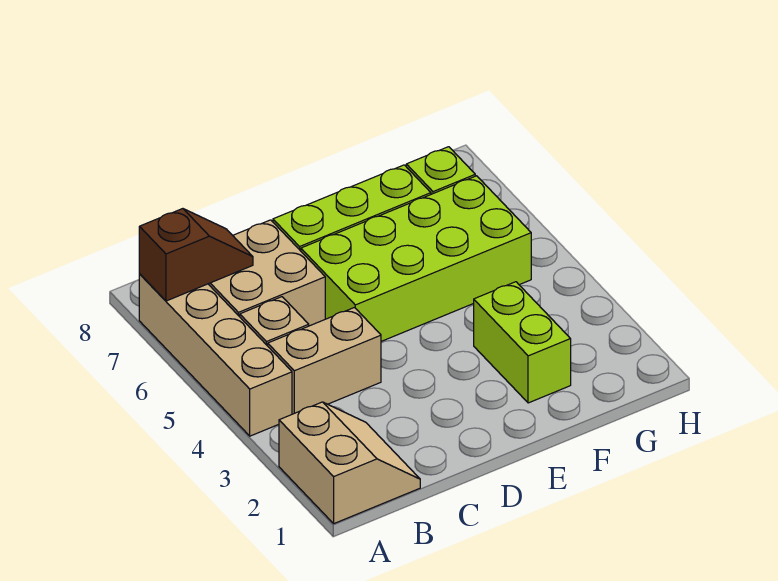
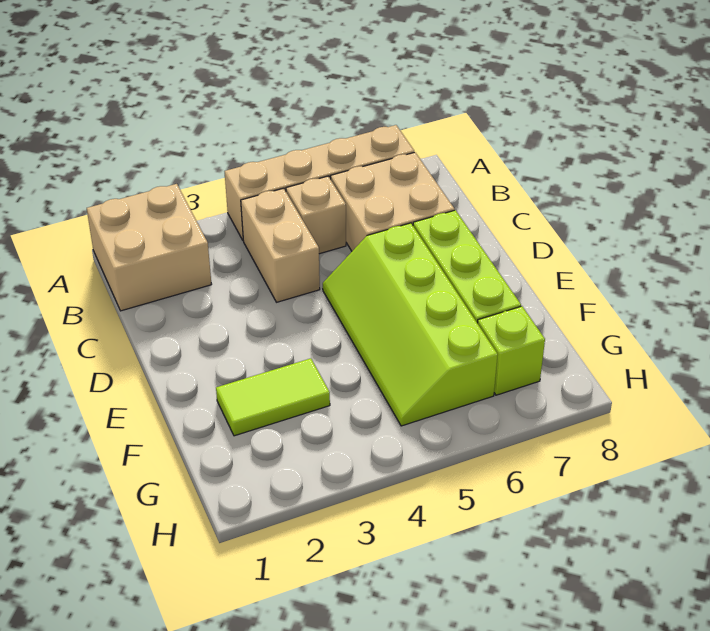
tan 2x2 slope [279,402,420,524] -> tan 2x2 brick [87,184,212,311]
brown 1x2 slope [139,209,253,301] -> none
lime 2x4 brick [301,176,531,341] -> lime 2x4 slope [323,223,498,426]
lime 1x2 brick [474,282,571,403] -> lime 1x2 tile [216,358,330,436]

